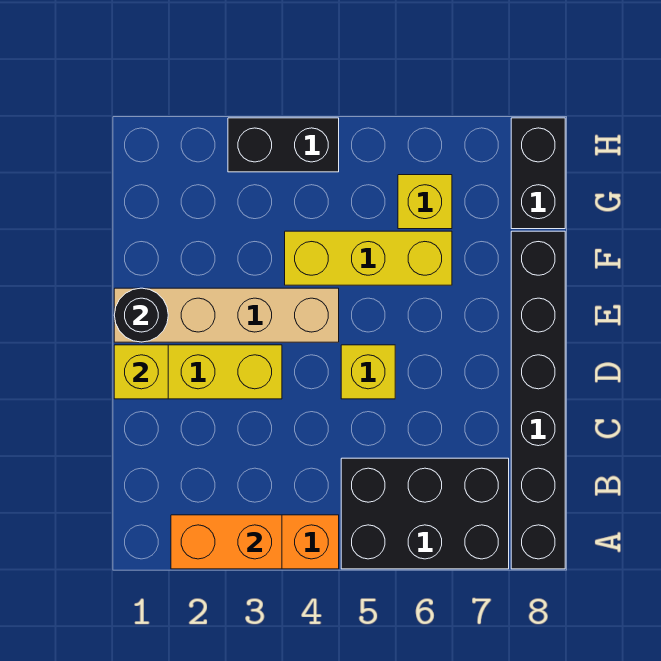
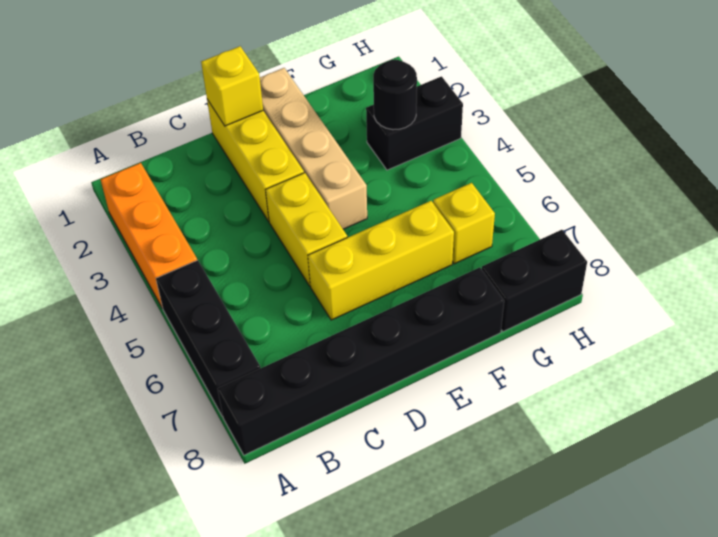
orange 1x2 brick [171,515,282,569] -> none
black 2x3 brick [341,458,509,569] -> black 1x3 brick [156,260,261,417]
yellow 1x1 brick [341,345,395,399] -> yellow 1x2 brick [266,173,347,286]
black 1x1 round brick [114,288,168,342] -> black 1x1 round brick moved to [373,60,417,130]
yellow 1x3 brick [285,231,452,285] -> yellow 1x3 brick turned to [308,201,454,320]
black 1x2 brick [228,118,339,172] -> black 1x2 brick turned to [366,76,463,170]

